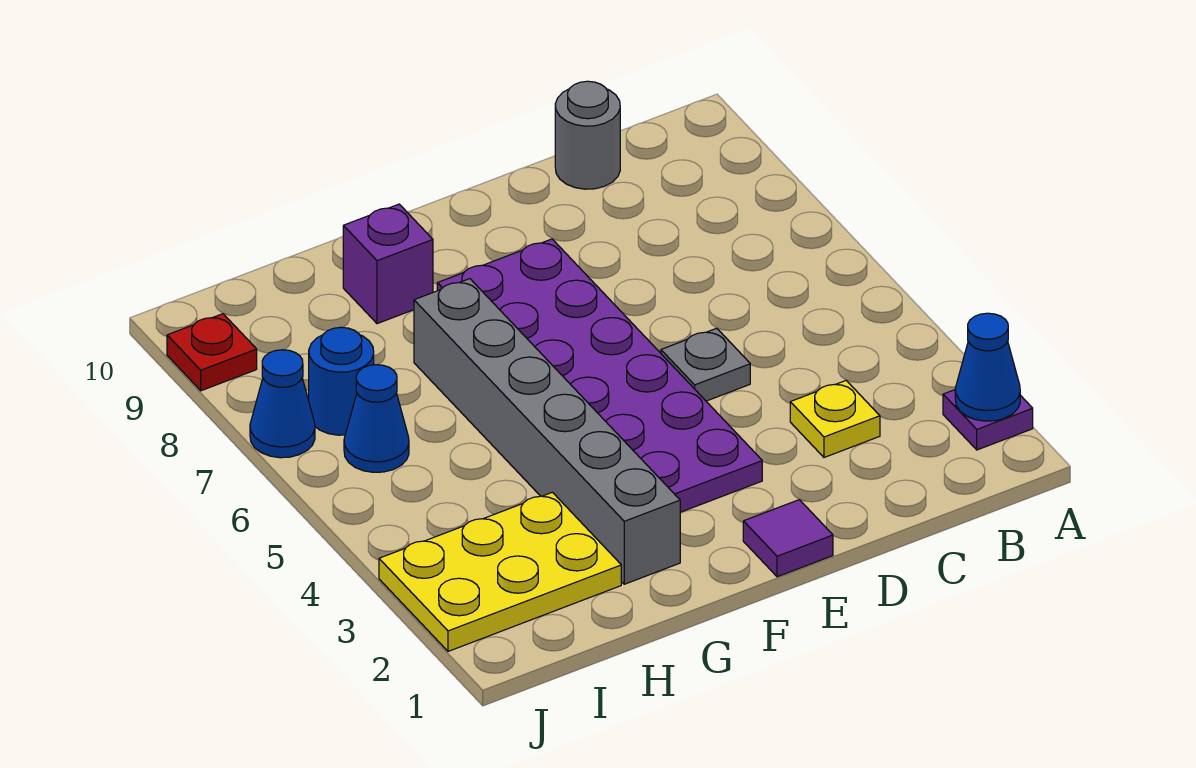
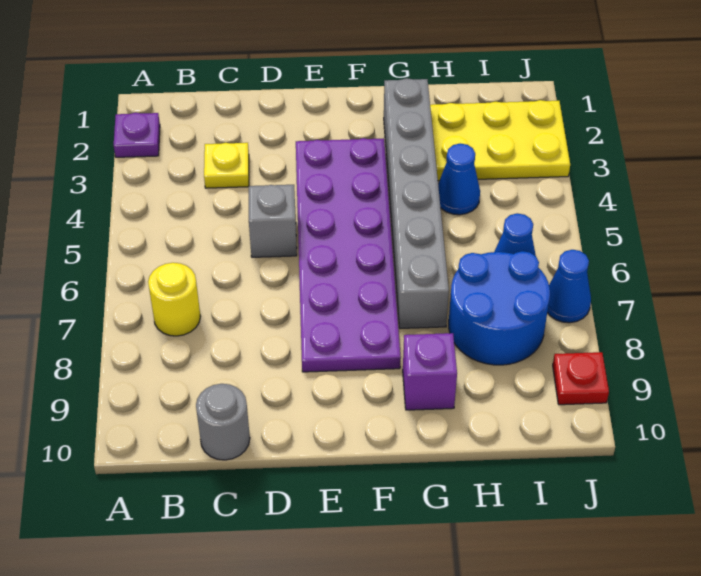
blue 1x1 cone [955,313,1020,421] -> blue 1x1 cone moved to [438,144,480,215]
none -> yellow 1x1 round brick [148,263,201,336]
grey 1x1 plate [661,328,750,401] -> grey 1x1 brick [249,185,297,257]
purple 1x1 tile [743,500,833,577] -> none
blue 1x1 round brick [309,327,374,435] -> blue 2x2 round brick [449,251,550,365]

